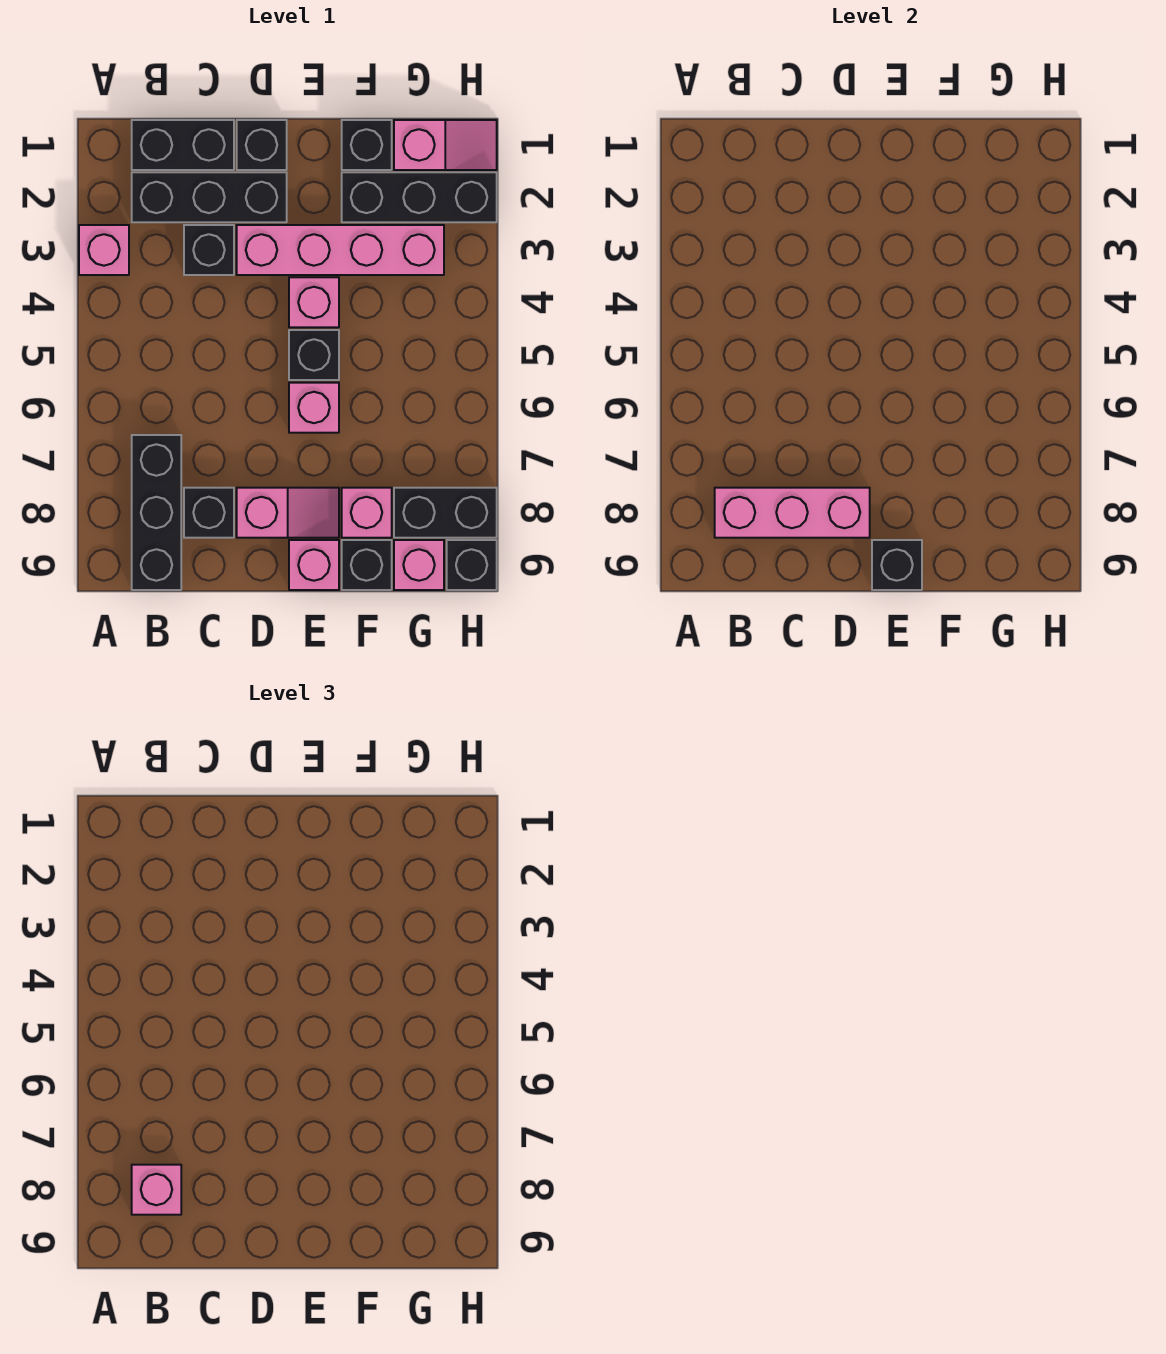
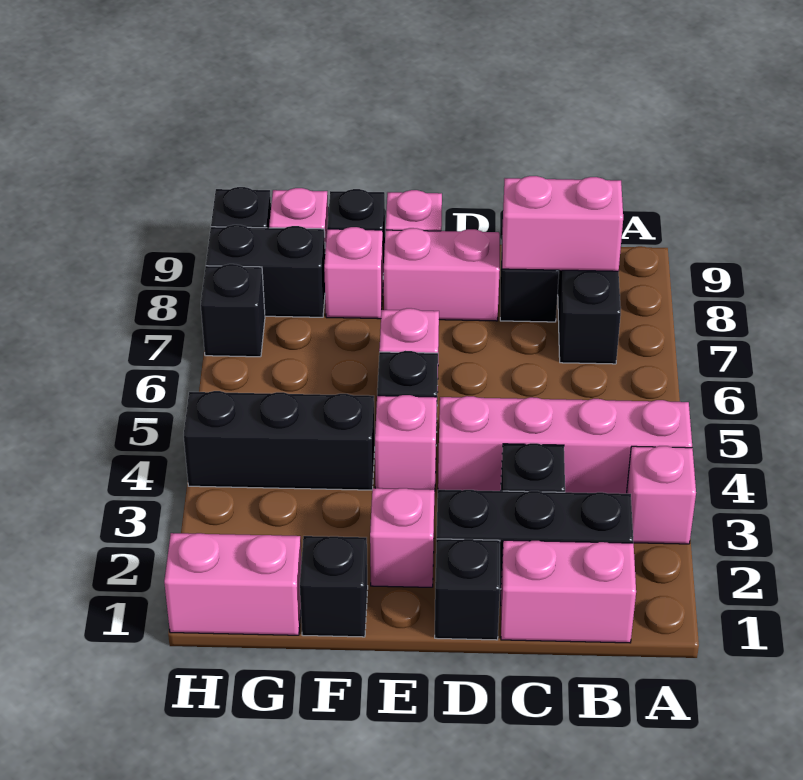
black 1x2 brick [132,120,234,170] -> pink 1x2 brick [501,540,636,643]
pink 1x3 brick [715,488,870,538] -> pink 1x2 brick [502,176,623,271]
pink 1x1 brick [132,1165,181,1215] -> pink 1x1 brick moved to [370,488,435,587]
pink 1x4 brick [237,225,444,275] -> pink 1x4 brick moved to [438,396,692,494]
pink 1x2 slope [237,488,339,538] -> pink 1x2 brick [384,228,500,321]
black 1x1 brick [872,540,922,590] -> black 1x1 brick moved to [201,264,265,357]
black 1x3 brick [342,172,497,222] -> black 1x3 brick moved to [184,391,375,490]
pink 1x2 slope [394,120,497,170] -> pink 1x2 brick [164,533,301,635]

